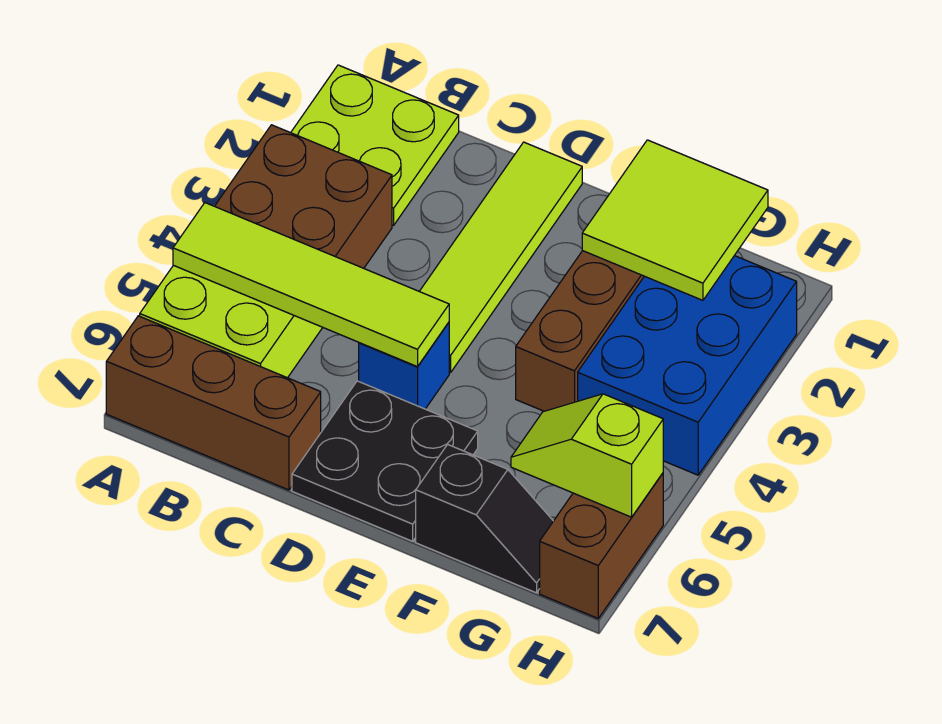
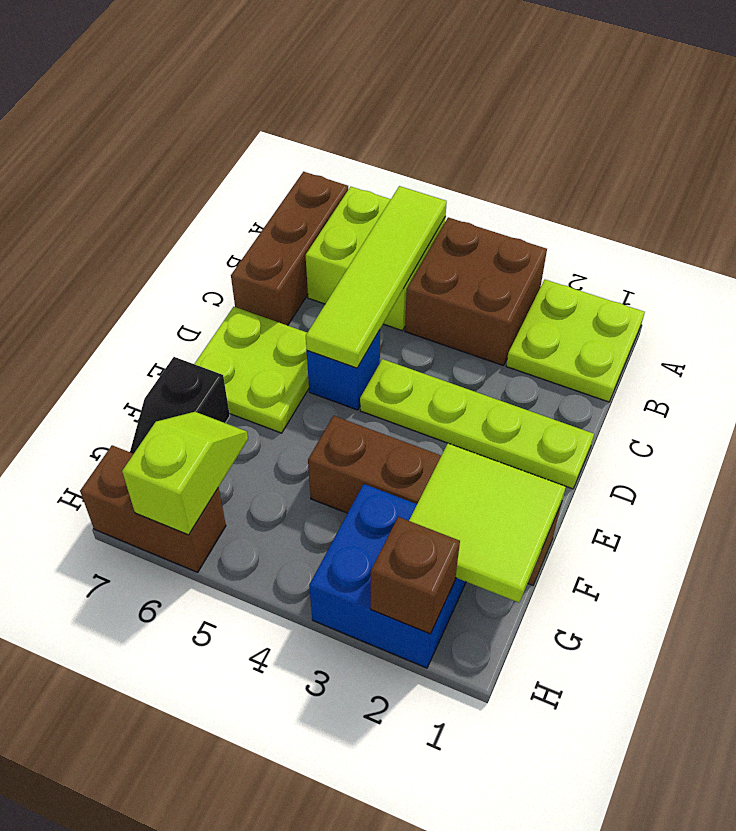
lime 1x4 tile [419,142,582,372] -> lime 1x4 plate [360,359,594,489]
black 2x2 plate [292,381,478,541] -> lime 2x2 plate [195,307,309,433]
blue 2x3 brick [578,256,797,475] -> blue 2x2 brick [309,484,466,668]
none -> brown 1x1 brick [371,517,460,634]

